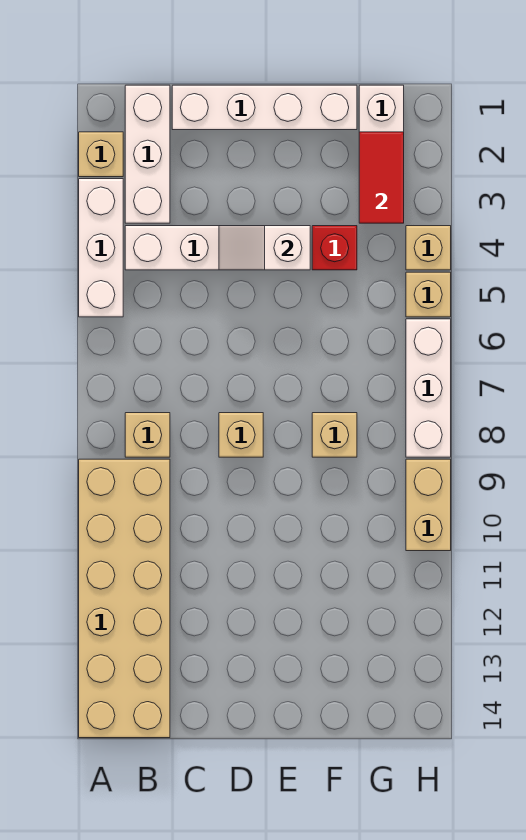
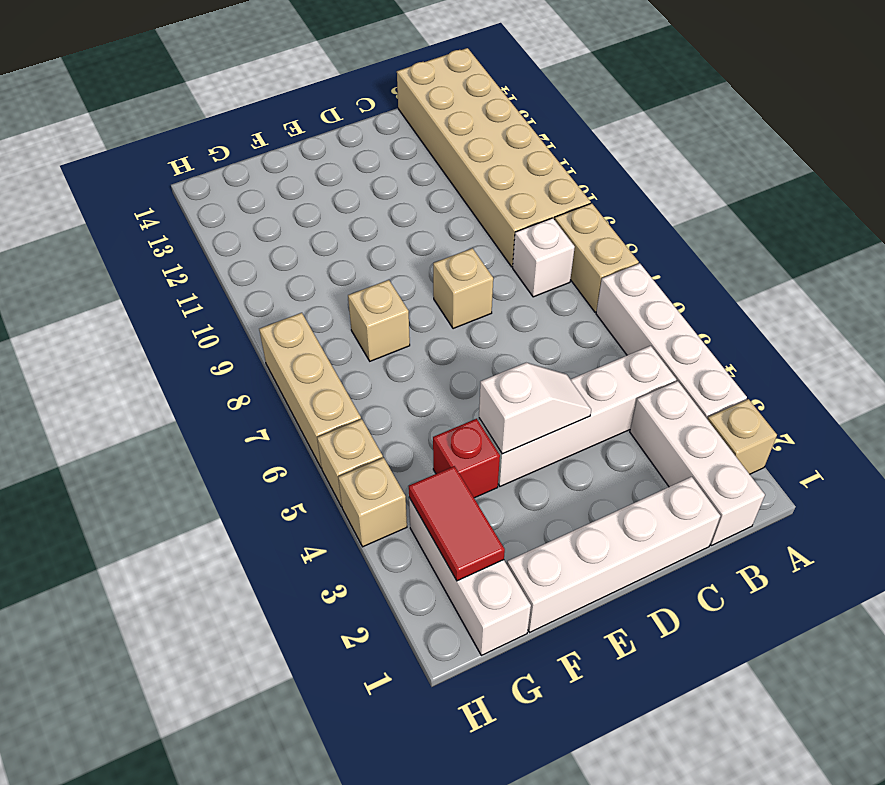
white 1x3 brick [79,179,123,317] -> white 1x4 brick [596,263,747,419]
tan 1x1 brick [125,413,170,457] -> white 1x1 brick [513,218,575,297]
white 1x3 brick [406,319,451,457] -> tan 1x3 brick [259,313,361,468]
tan 1x2 brick [406,459,451,551] -> tan 1x2 brick moved to [555,203,639,312]

